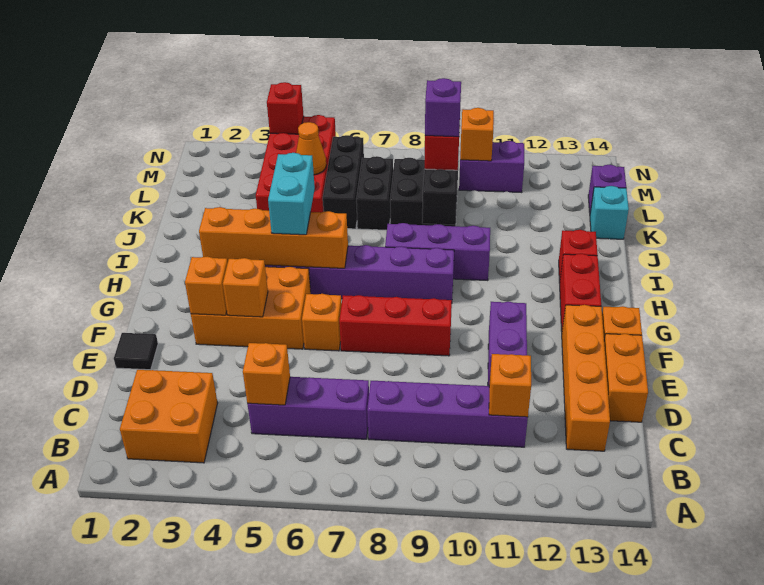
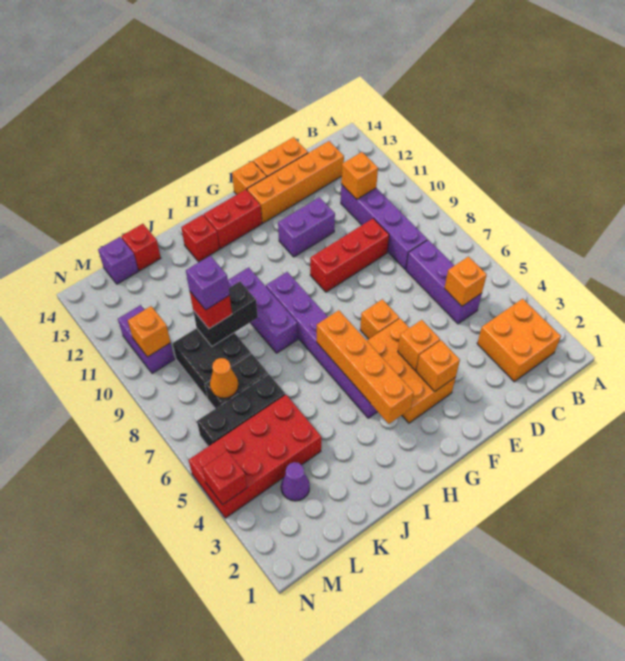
black 1x1 tile [114,333,158,370] -> none
red 1x3 brick [339,295,452,356] -> red 1x3 brick turned to [310,218,389,292]
cyan 1x2 brick [268,153,315,235] -> none
cyan 1x1 brick [590,186,629,239] -> red 1x1 brick [121,224,161,271]
none -> purple 1x1 cone [281,462,310,501]
orange 1x1 cone [296,122,326,175] -> orange 1x1 cone moved to [210,358,238,398]

